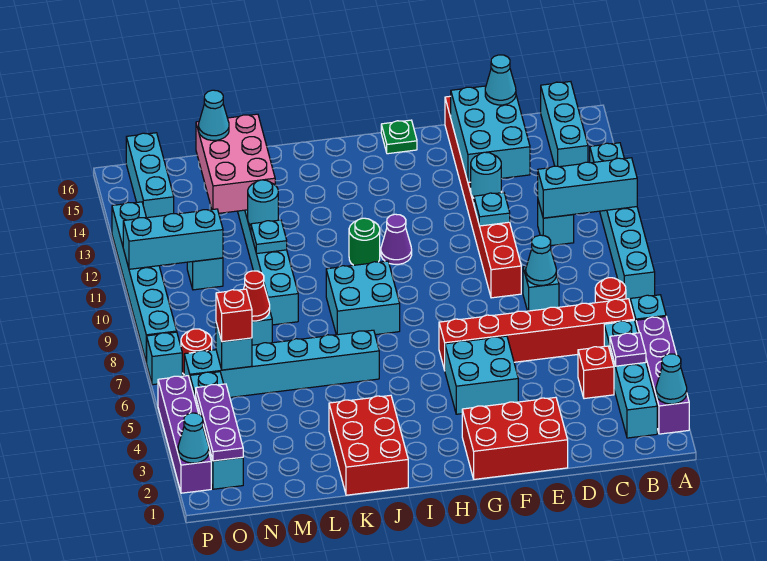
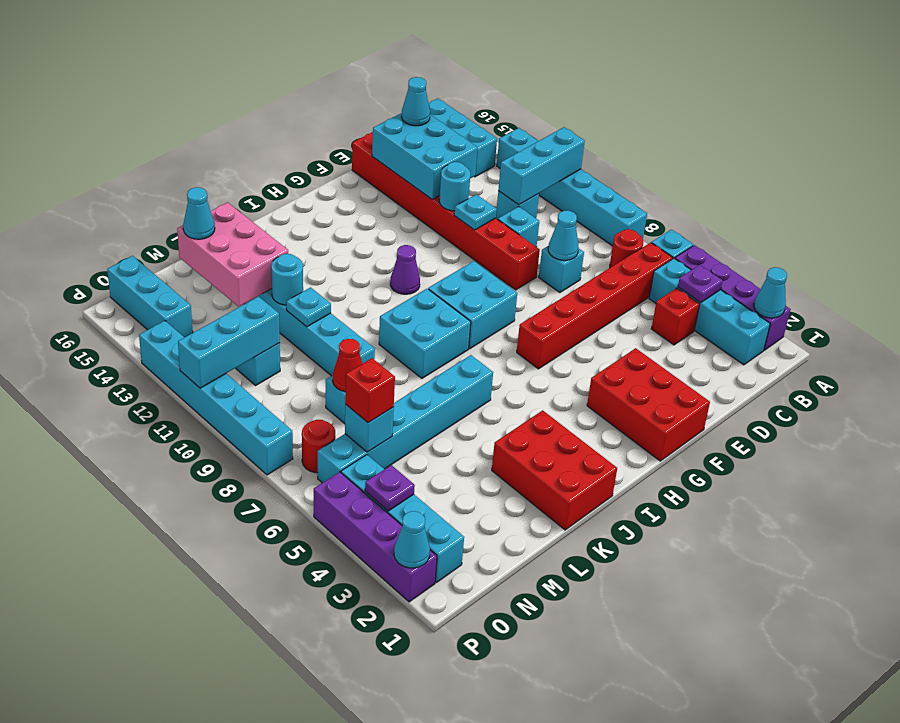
red 2x3 brick [462,397,568,479] -> red 2x3 brick turned to [587,348,710,461]
cyan 2x2 brick [445,336,518,414] -> cyan 2x2 brick moved to [428,261,517,349]
green 1x1 plate [381,120,417,154] -> none
green 1x1 round brick [349,218,380,265] -> none
purple 1x3 plate [196,384,243,461] -> purple 1x1 plate [365,465,415,511]
cyan 1x1 brick [147,332,182,385] -> cyan 1x1 brick moved to [498,207,539,247]

